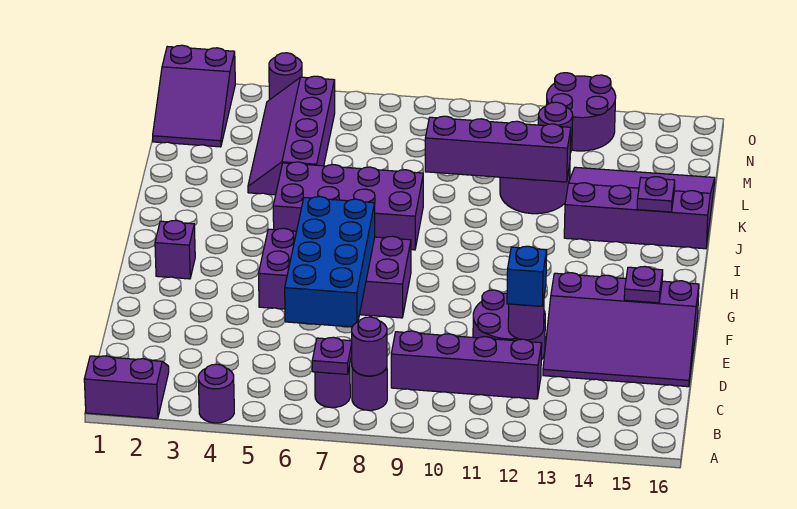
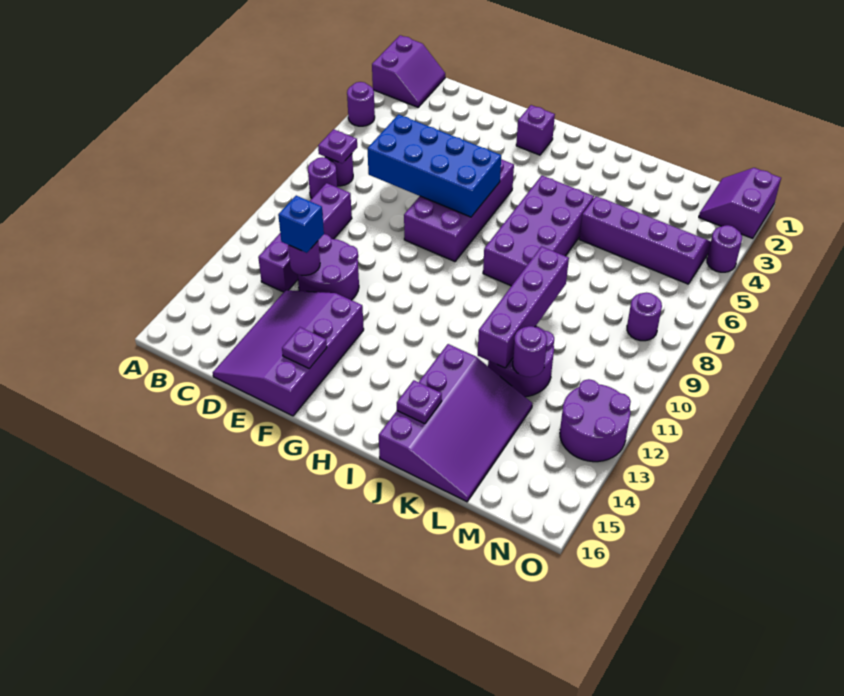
purple 1x1 round brick [352,317,387,376] -> purple 1x1 round brick moved to [627,293,662,341]
purple 2x3 slope [153,45,235,147] -> purple 2x2 slope [699,168,781,238]

